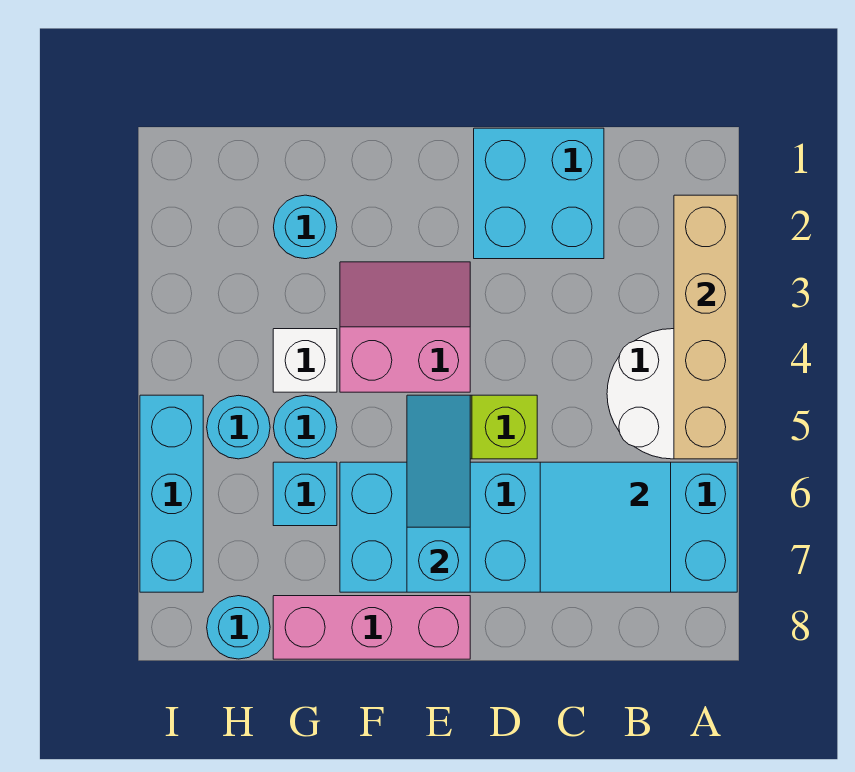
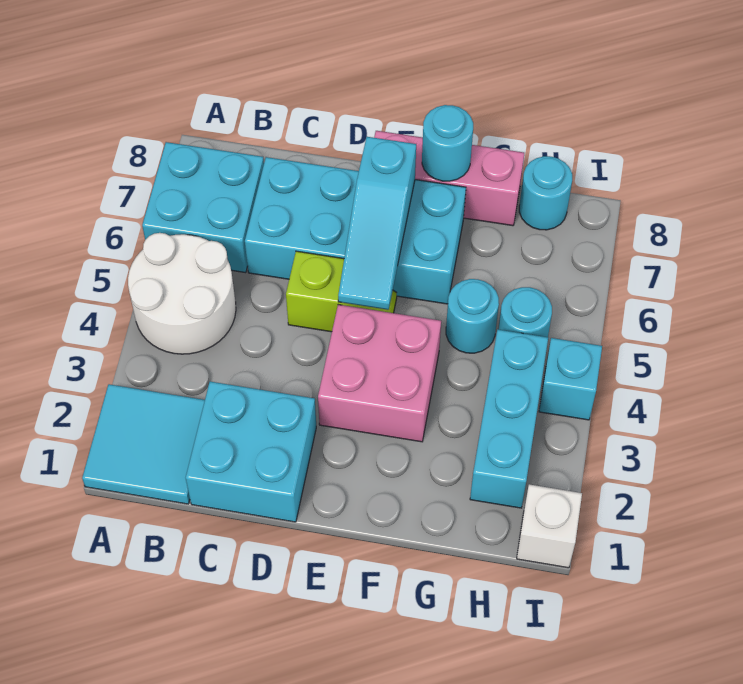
tan 1x4 brick [674,195,737,459] -> none
cyan 2x2 tile [540,462,671,592] -> cyan 2x2 tile moved to [82,384,205,504]
pink 2x2 slope [340,262,470,392] -> pink 2x2 brick [318,305,441,442]
cyan 1x1 round brick [274,195,337,259] -> cyan 1x1 round brick moved to [422,105,473,181]
white 1x1 brick [273,329,337,392] -> white 1x1 brick moved to [517,484,582,568]
cyan 1x1 brick [273,462,337,526] -> cyan 1x1 brick moved to [539,338,602,420]
cyan 1x3 brick [140,395,203,592] -> cyan 1x3 brick moved to [470,330,548,508]

